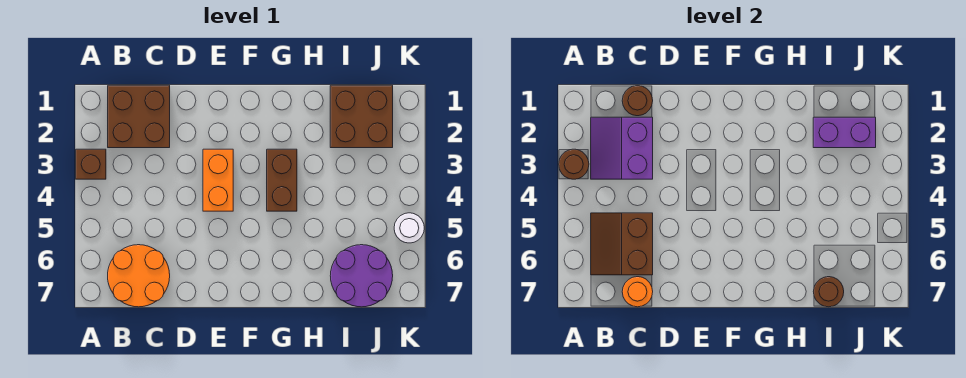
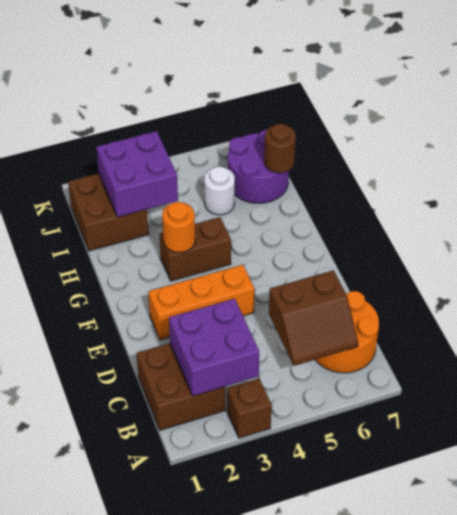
brown 1x1 round brick [559,149,589,179] -> none
purple 2x2 slope [591,117,653,179] -> purple 2x2 brick [169,299,259,396]
brown 1x1 round brick [622,86,653,116] -> none
orange 1x1 round brick [622,277,653,307] -> orange 1x1 round brick moved to [162,202,195,253]
orange 1x2 brick [203,149,233,211] -> orange 1x3 brick [148,265,254,340]
purple 1x2 brick [813,117,876,148] -> purple 2x2 brick [96,131,178,217]
white 1x1 round brick [394,213,424,243] -> white 1x1 round brick moved to [204,167,235,215]

